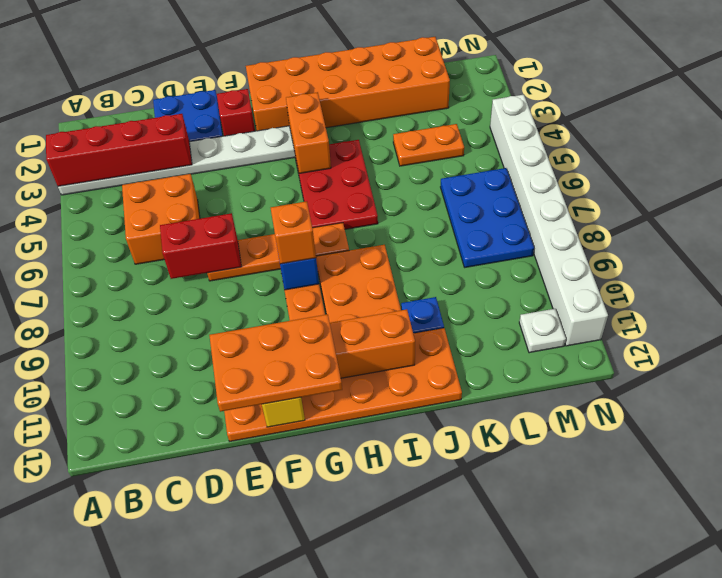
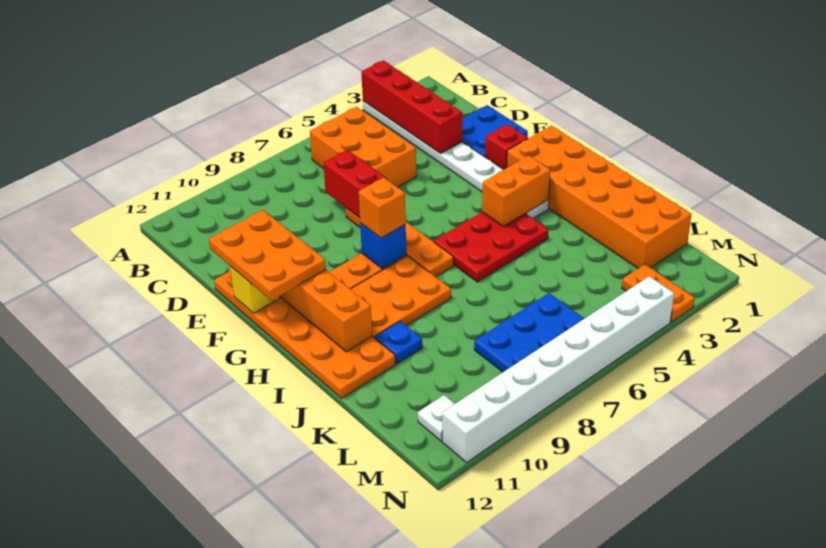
orange 2x2 brick [122,174,200,264] -> orange 2x3 brick [310,107,416,187]
orange 1x2 plate [393,124,464,166] -> orange 1x2 plate moved to [622,264,695,322]

